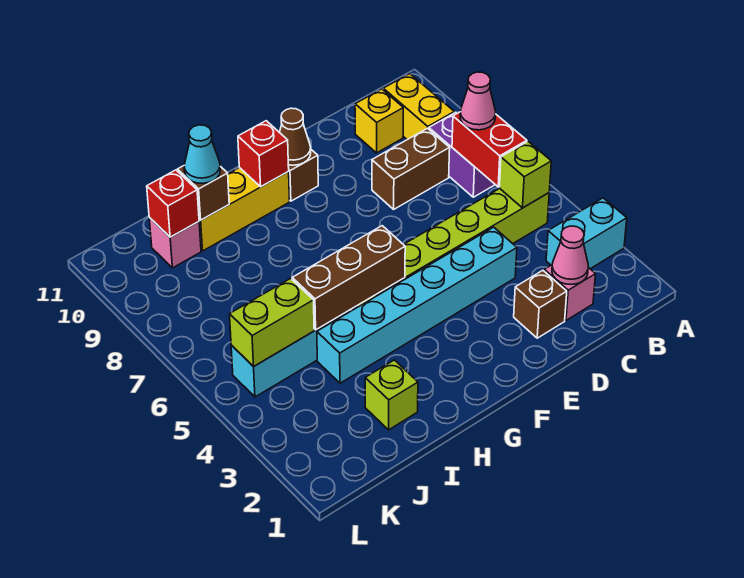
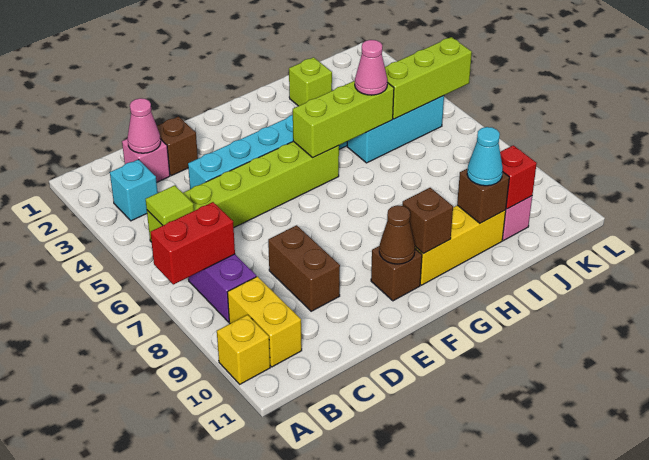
cyan 1x2 brick [546,198,627,269] -> cyan 1x1 brick [110,159,158,221]
lime 1x1 brick [499,142,551,208] -> lime 1x1 tile [146,185,194,226]
red 1x2 brick [452,112,527,187] -> red 1x2 brick turned to [150,202,235,284]
pink 1x1 cone [460,72,496,130] -> pink 1x1 cone moved to [355,40,387,95]
brown 1x2 brick [372,128,450,209] -> brown 1x2 brick turned to [268,225,340,311]
yellow 1x1 brick [355,89,403,153] -> yellow 1x1 brick moved to [217,315,270,384]
brown 1x3 brick [292,226,405,330] -> lime 1x3 brick [293,81,394,158]
red 1x1 brick [238,121,289,187] -> brown 1x1 brick [402,188,453,254]
lime 1x2 brick [230,278,314,367] -> lime 1x3 brick [385,37,472,119]

